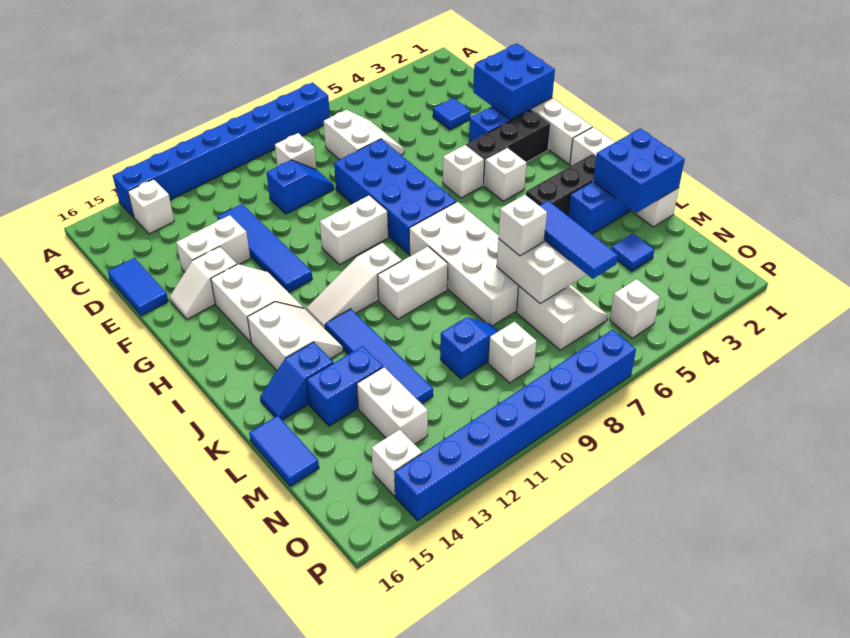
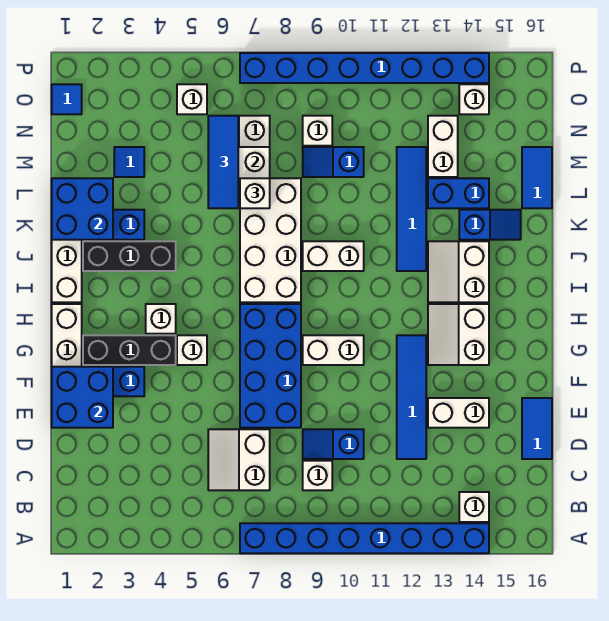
blue 1x1 tile [433,98,471,130] -> blue 1x1 tile moved to [52,84,82,114]
white 1x2 slope [170,247,237,319] -> none
white 1x3 slope [306,243,402,328] -> none

